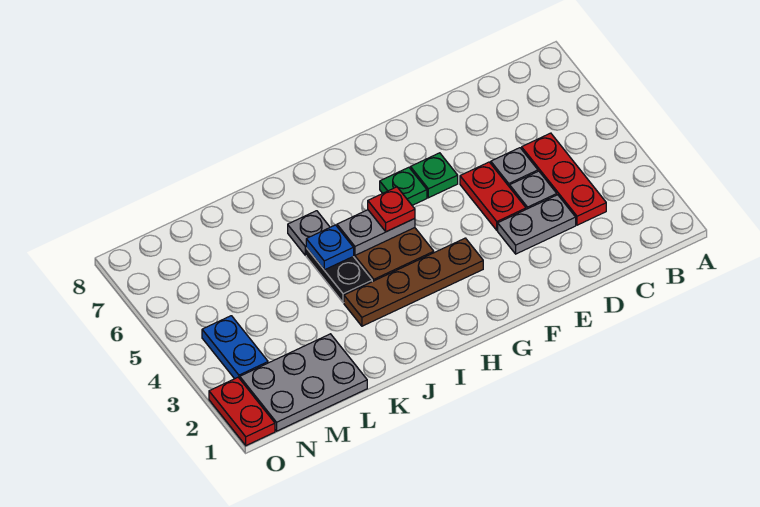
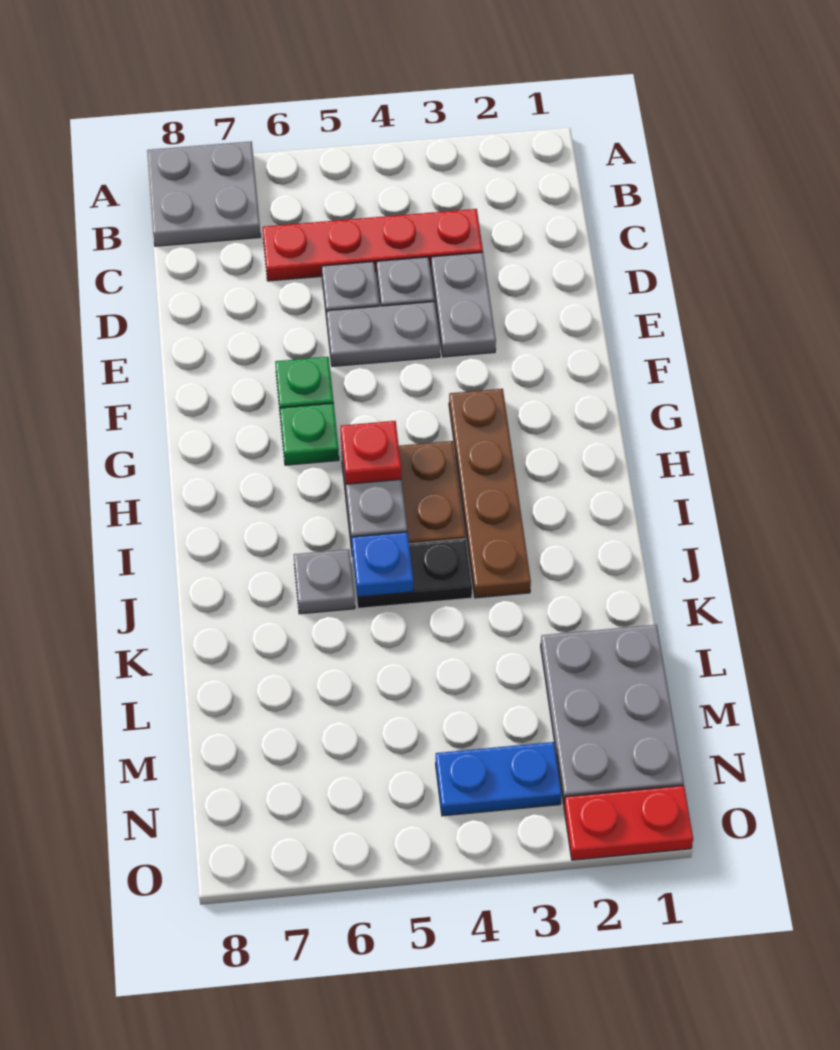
none -> grey 2x2 plate [147,141,261,246]
red 1x3 plate [522,133,606,225] -> red 1x4 plate [263,209,483,281]
red 1x2 plate [460,162,526,230] -> grey 1x2 plate [326,302,440,366]

